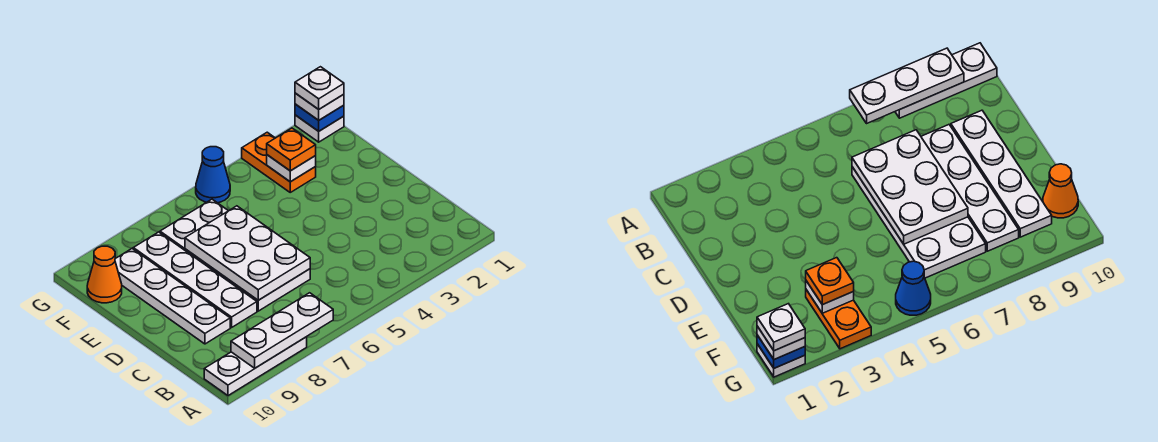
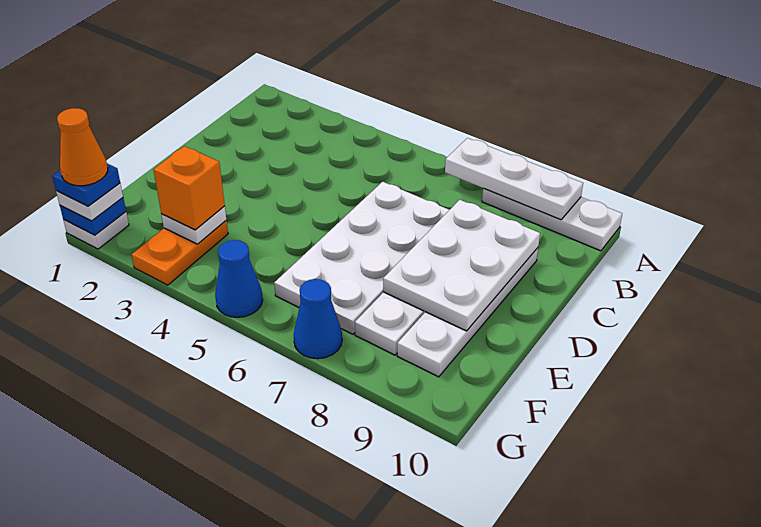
white 2x3 plate [185,206,310,300] -> white 2x3 plate moved to [383,200,540,331]
orange 1x1 plate [267,128,316,171] -> orange 1x1 brick [153,146,225,230]
orange 1x1 cone [87,246,122,303] -> orange 1x1 cone moved to [57,108,108,186]
white 1x1 plate [295,67,344,109] -> blue 1x1 plate [52,164,120,206]
none -> blue 1x1 cone [294,279,342,359]

